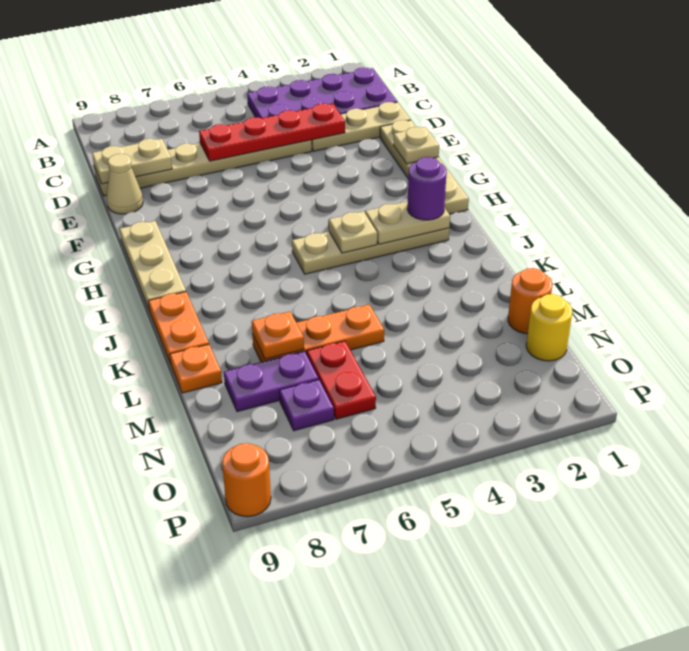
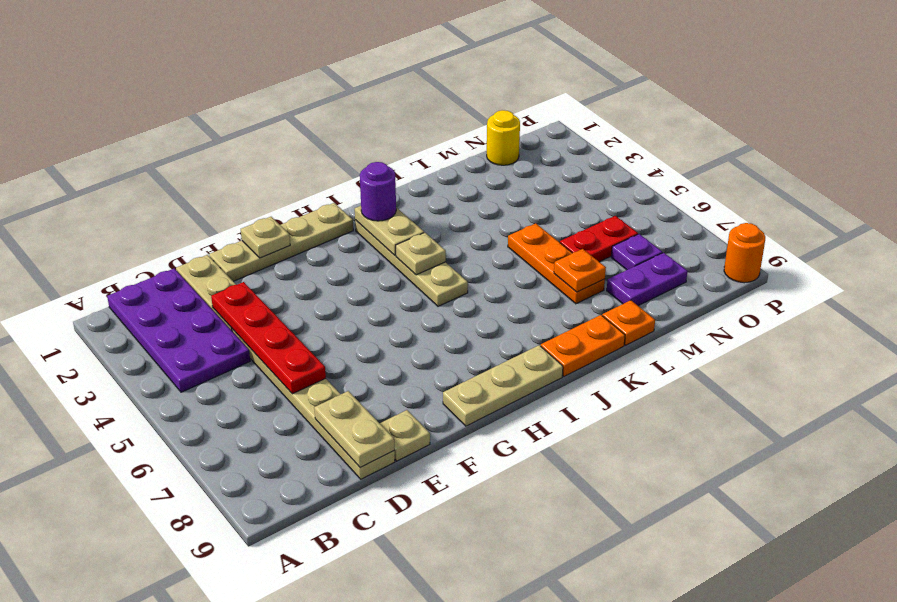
tan 1x1 cone [107,154,143,214] -> tan 1x1 plate [380,410,430,461]
orange 1x1 round brick [508,268,552,334] -> none
purple 1x2 plate [224,351,319,412] -> purple 1x2 plate turned to [607,253,687,306]

